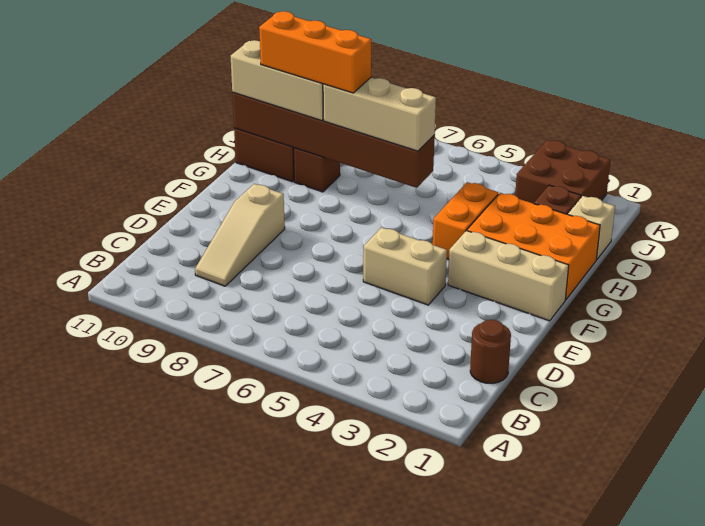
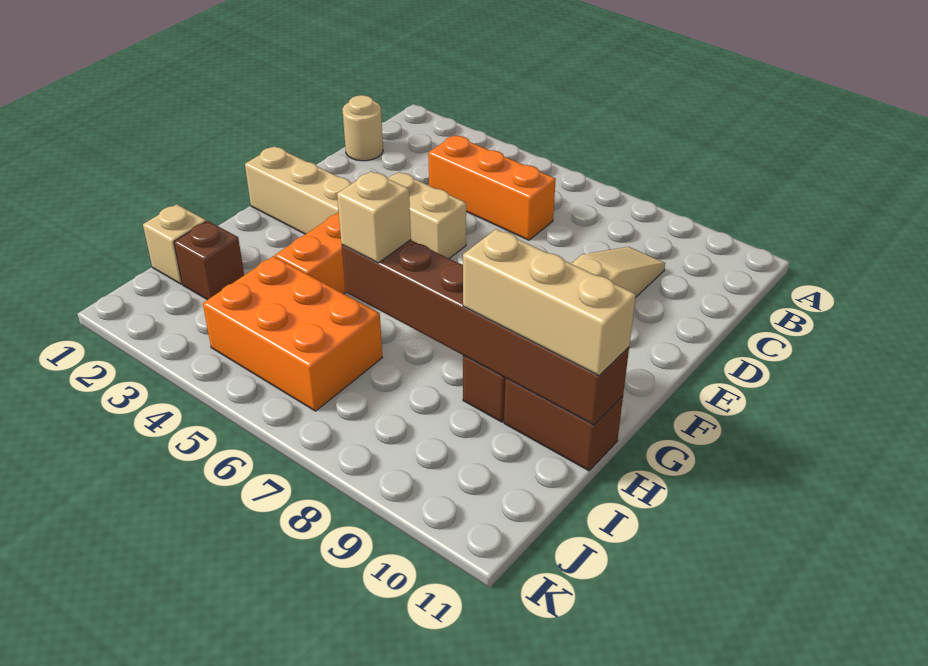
brown 1x1 round brick [470,320,511,383] -> tan 1x1 round brick [342,95,383,161]
orange 2x3 brick [467,193,600,300] -> orange 2x3 brick moved to [203,256,382,411]
tan 1x3 brick [323,78,436,151] -> tan 1x1 brick [337,171,411,263]
orange 1x3 brick [259,11,371,93] -> orange 1x3 brick moved to [428,135,556,240]
brown 2x2 brick [515,140,610,204] -> none

